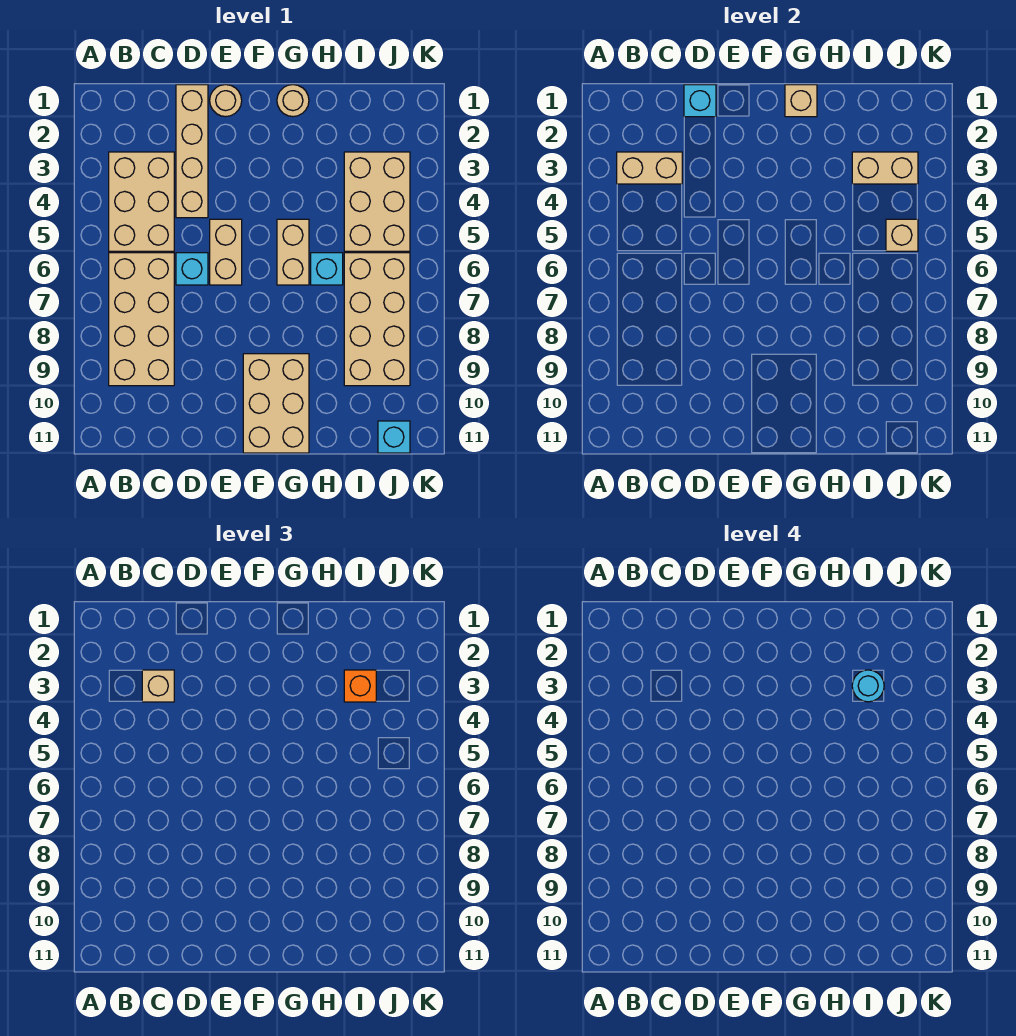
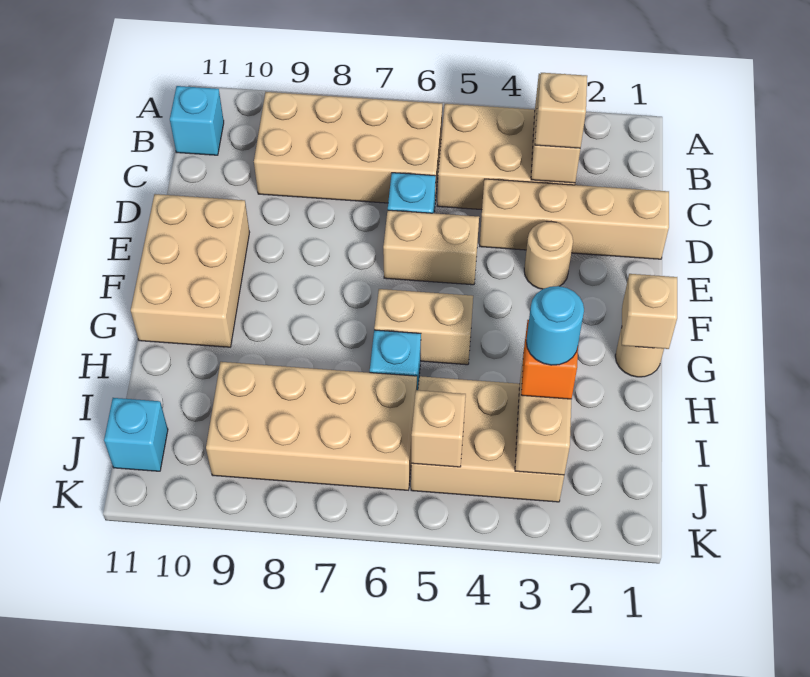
cyan 1x1 brick [684,85,716,117] -> cyan 1x1 brick moved to [170,86,224,155]
tan 1x1 round brick [210,85,242,117] -> tan 1x1 round brick moved to [524,222,573,289]
tan 2x3 brick [243,354,309,453] -> tan 2x3 brick turned to [131,194,250,347]

